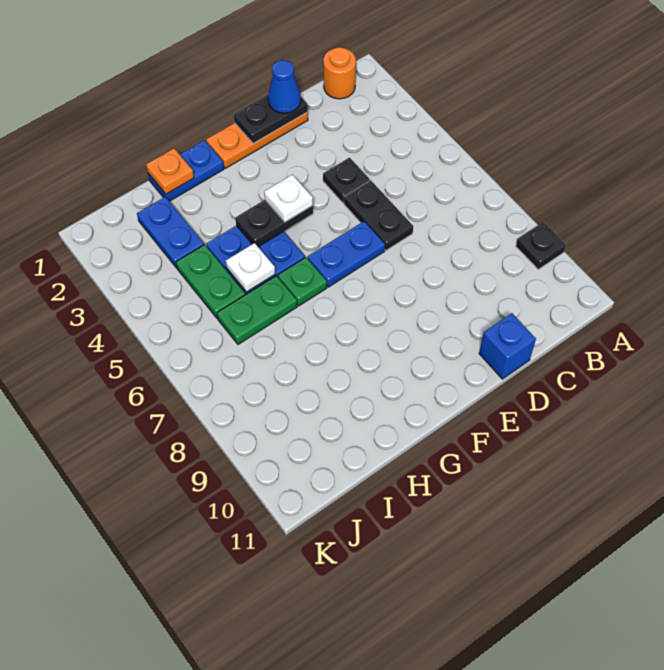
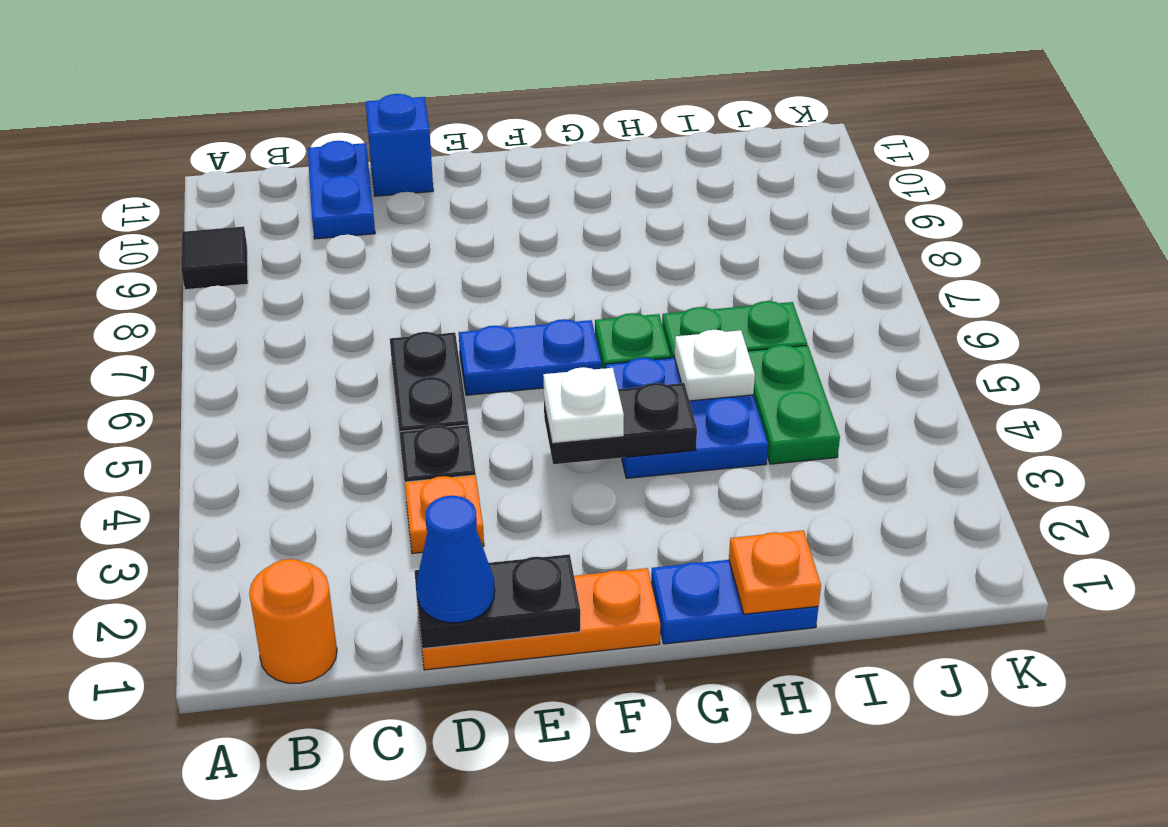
black 1x1 plate [516,222,566,269] -> black 1x1 tile [181,227,248,290]
none -> orange 1x1 plate [405,475,484,553]
blue 1x2 plate [137,197,204,268] -> blue 1x2 plate moved to [308,141,375,239]

